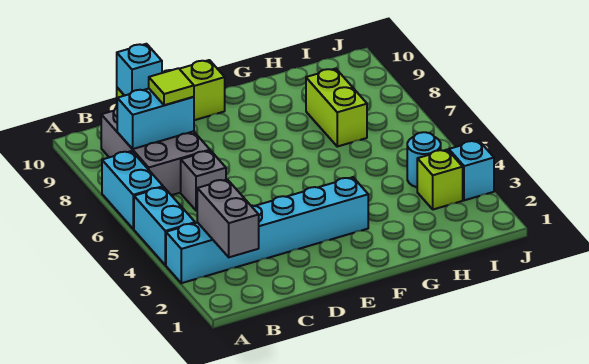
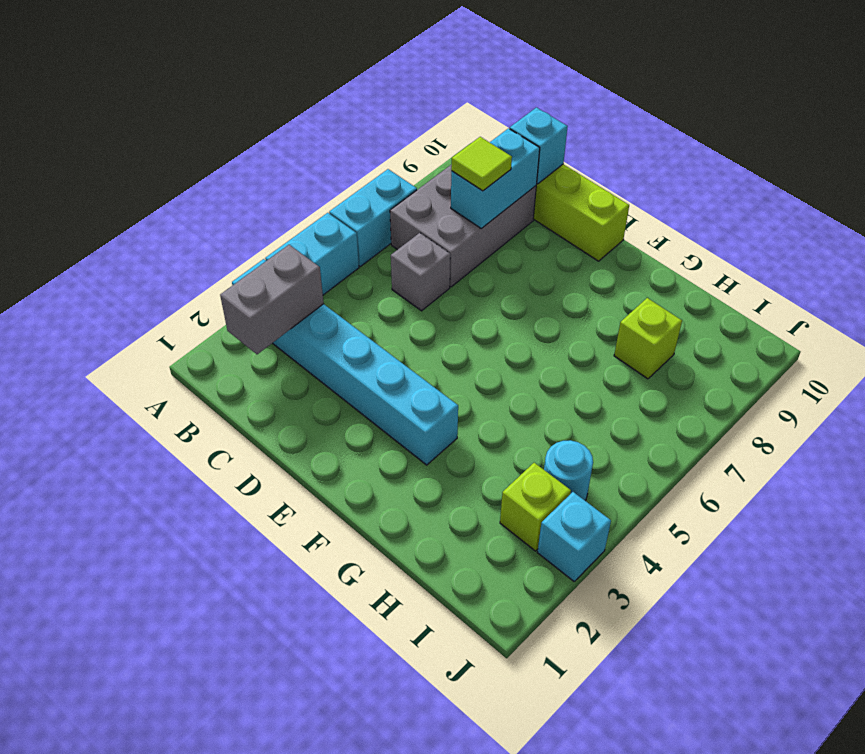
cyan 1x2 brick [117,89,194,149] -> cyan 1x2 brick turned to [451,128,540,229]
lime 1x2 brick [306,69,367,147] -> lime 1x1 brick [614,298,682,379]

